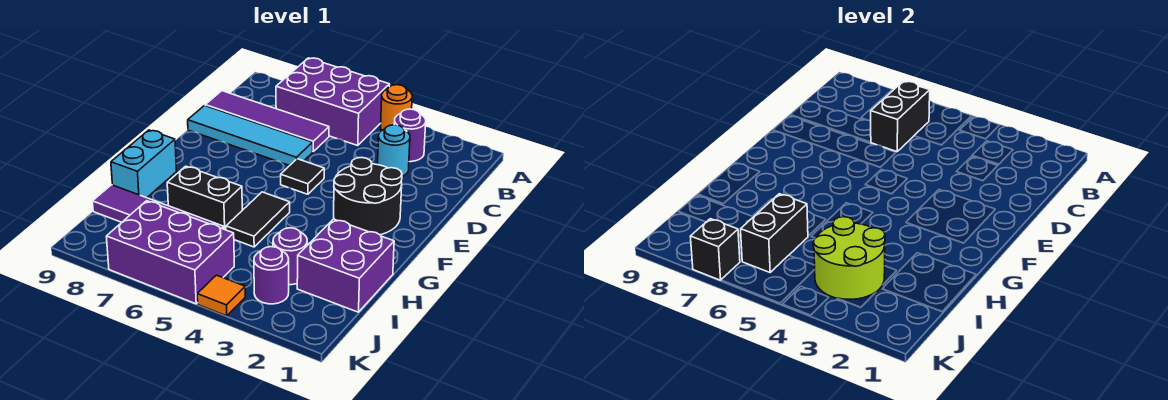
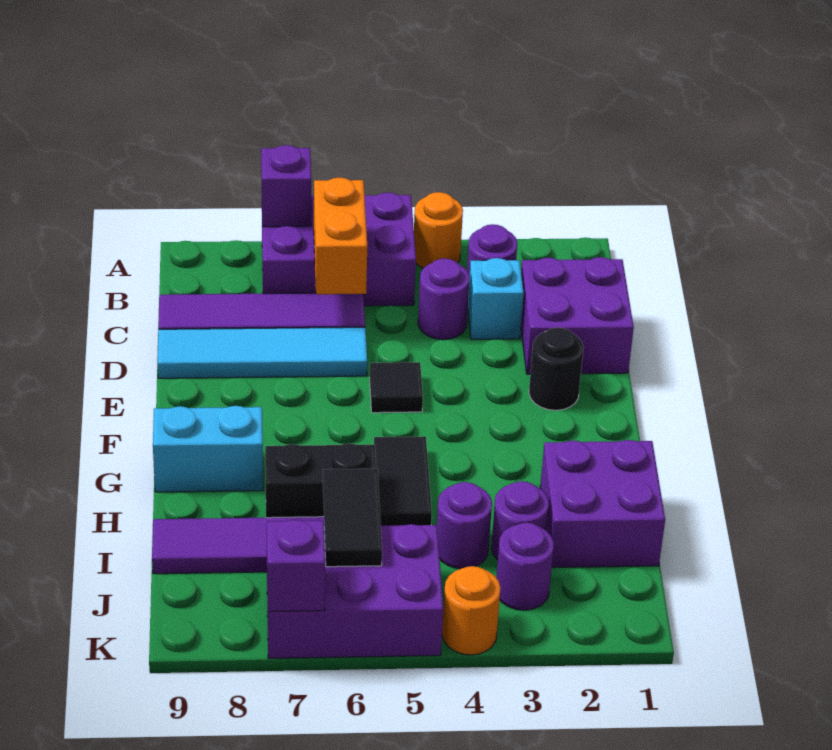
none -> purple 1x1 brick [261,145,311,227]
black 1x2 brick [871,81,930,152] -> orange 1x2 brick [314,177,367,294]
none -> purple 2x2 brick [521,257,634,374]
cyan 1x1 round brick [378,125,410,176] -> cyan 1x1 brick [468,258,524,339]
none -> purple 1x1 round brick [418,258,470,340]
black 2x2 round brick [334,157,402,235] -> black 1x1 round brick [529,328,584,410]
cyan 1x2 brick [111,130,177,198] -> cyan 1x2 brick turned to [153,406,263,492]
lime 2x2 round brick [813,217,885,299] -> none
none -> purple 1x1 round brick [437,482,492,569]
black 1x2 brick [741,194,808,272] -> black 1x2 tile [323,469,382,567]
orange 1x1 tile [197,275,245,316] -> orange 1x1 round brick [442,566,501,655]
black 1x1 brick [690,219,740,280] -> purple 1x1 brick [267,520,325,612]

